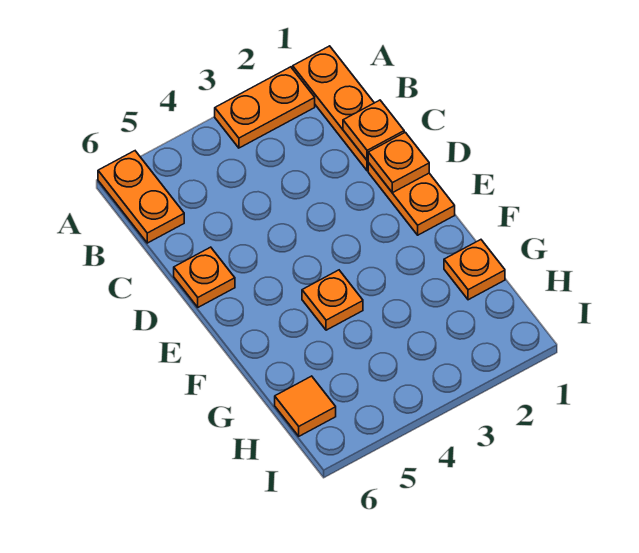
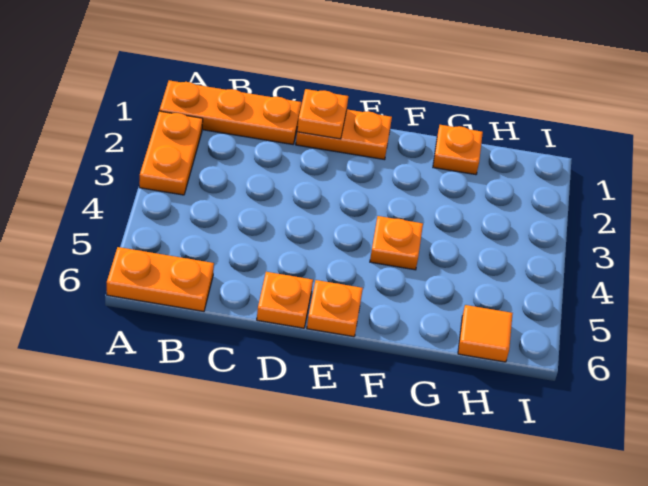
orange 1x1 plate [343,100,404,161] -> orange 1x1 plate moved to [307,280,363,337]

